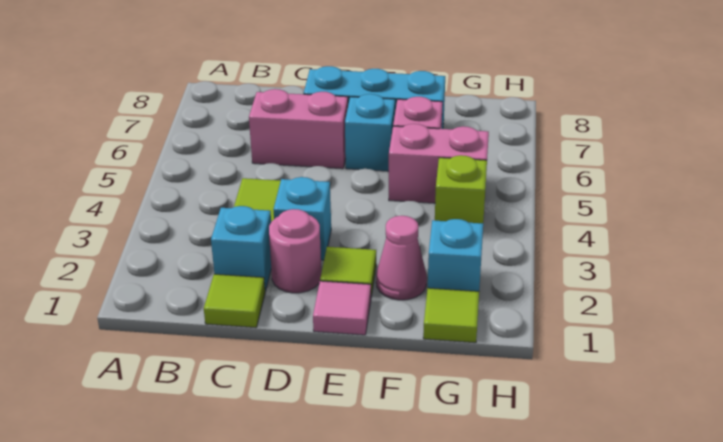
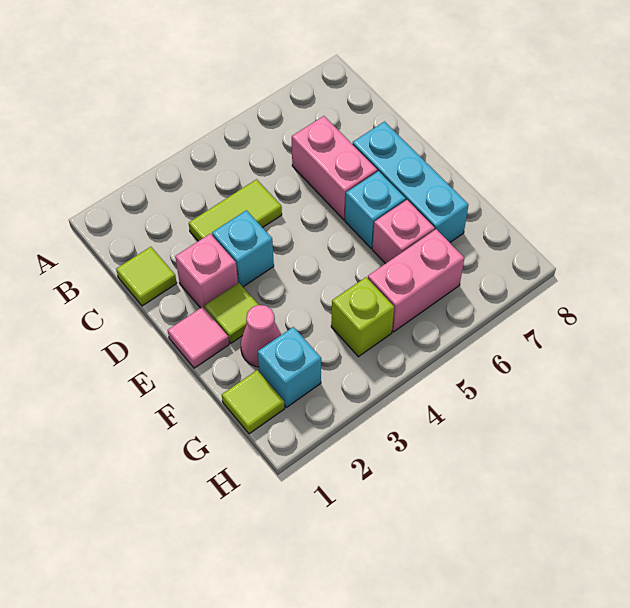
cyan 1x1 brick [211,206,271,291] -> none
pink 1x1 round brick [269,209,321,293] -> pink 1x1 brick [175,234,238,309]
pink 1x2 brick [389,124,489,203] -> pink 1x2 brick turned to [368,229,464,332]

